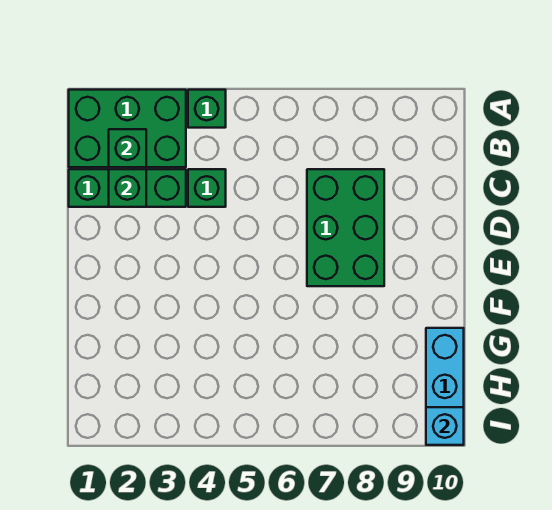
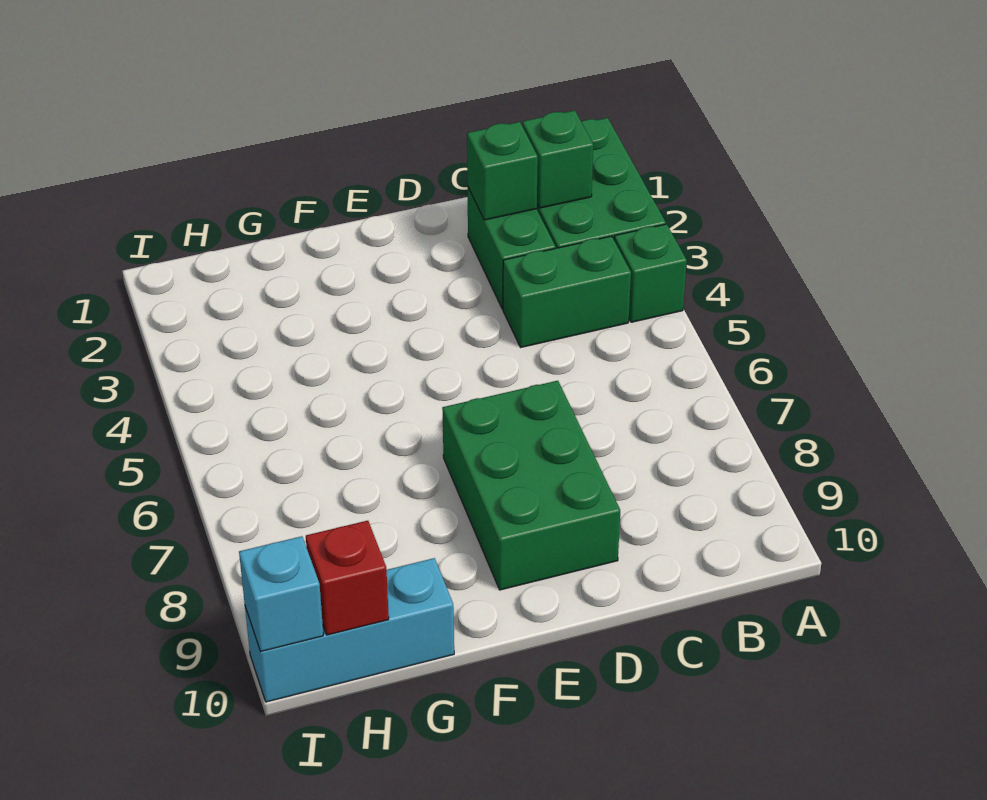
green 1x3 brick [69,169,186,207] -> green 1x2 brick [468,188,556,309]
green 1x1 brick [188,169,226,207] -> green 1x2 brick [503,236,631,347]
green 2x3 brick [307,169,384,286] -> green 2x3 brick turned to [442,381,620,590]
none -> red 1x1 brick [306,521,389,635]

